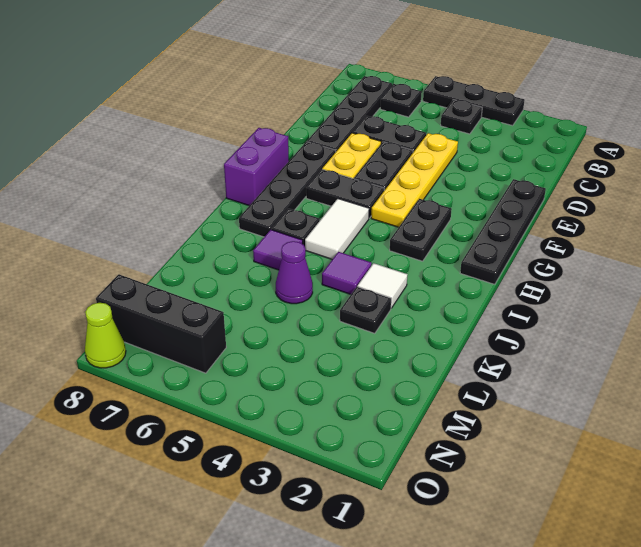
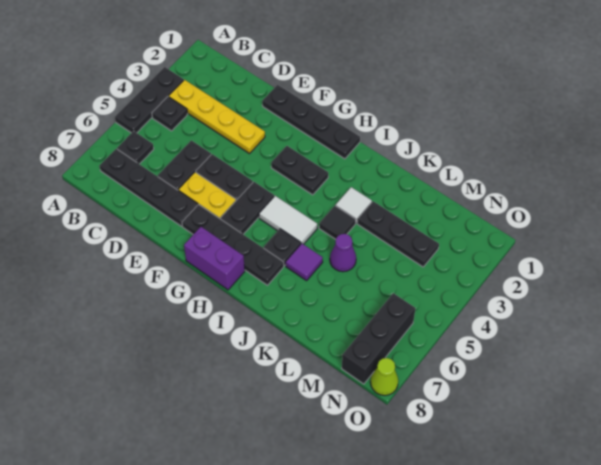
yellow 1x4 plate [371,133,458,227] -> yellow 1x4 plate moved to [169,80,265,154]
purple 1x1 tile [322,252,372,294] -> black 1x1 tile [319,206,356,239]
black 1x1 plate [340,287,391,333] -> black 1x3 plate [357,201,439,267]

